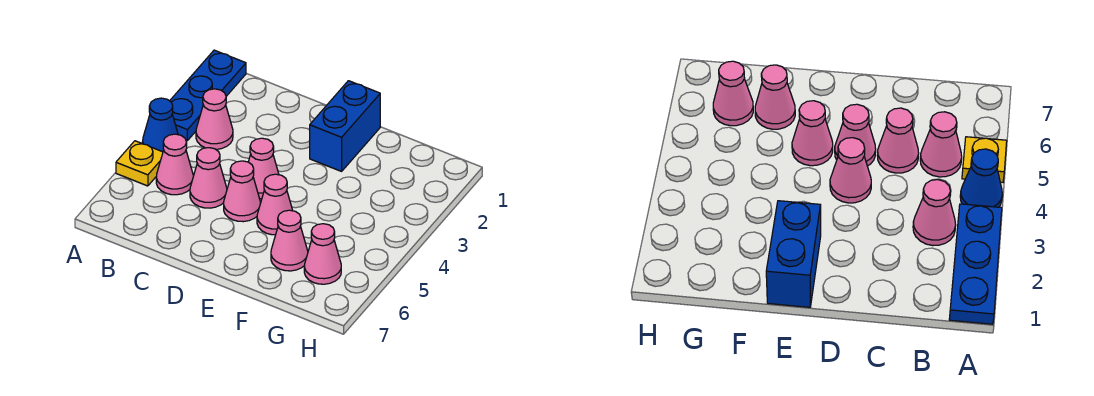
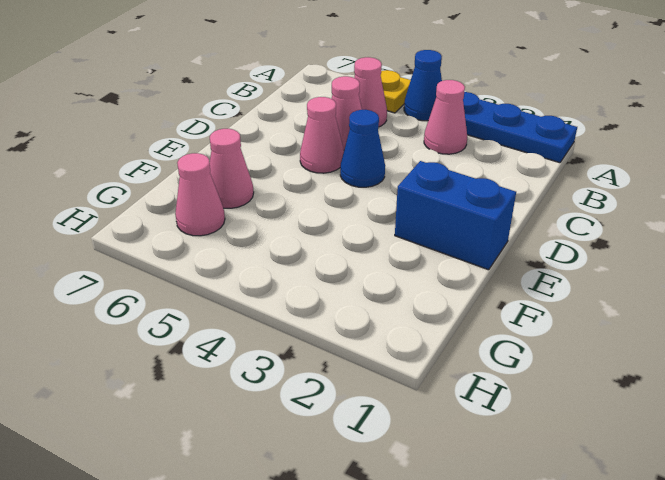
pink 1x1 cone [248,138,279,199] -> blue 1x1 cone [340,110,385,187]
pink 1x1 cone [257,174,293,235] -> none

